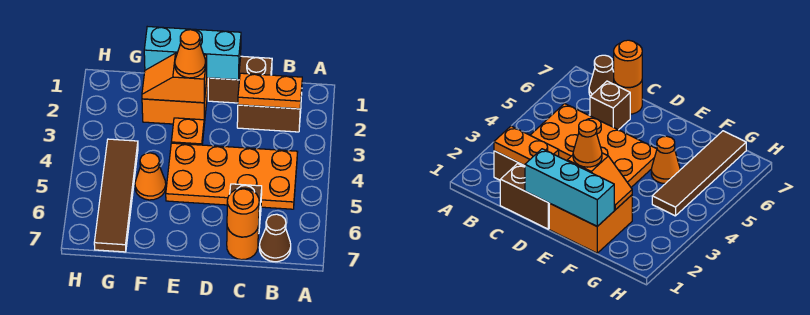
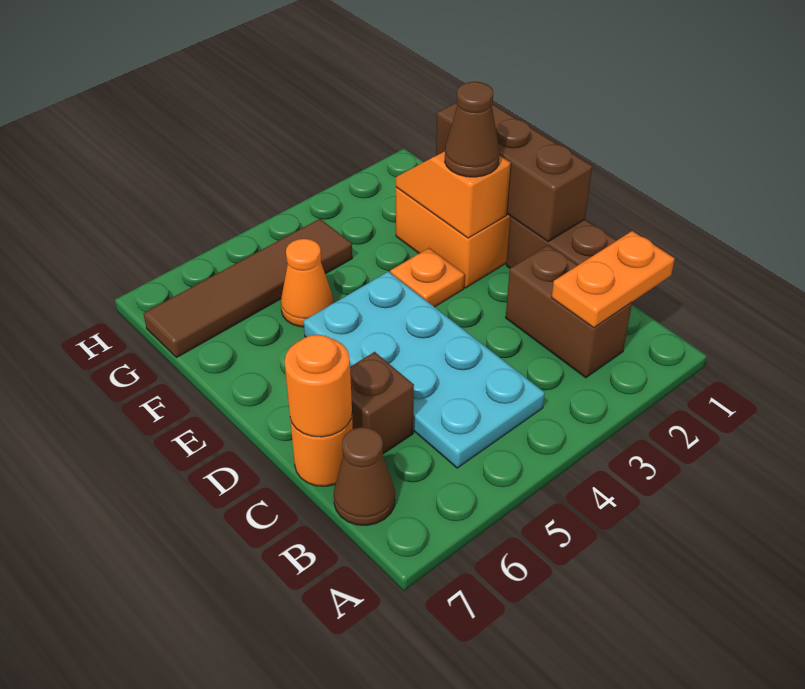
orange 1x2 plate [238,73,302,109] -> orange 1x2 plate turned to [552,231,675,328]
orange 2x4 plate [166,143,298,209] -> cyan 2x4 plate [304,272,545,468]
cyan 1x3 brick [144,27,241,80] -> brown 1x3 brick [436,103,592,241]
orange 1x1 cone [175,30,206,78] -> brown 1x1 cone [445,82,500,177]

